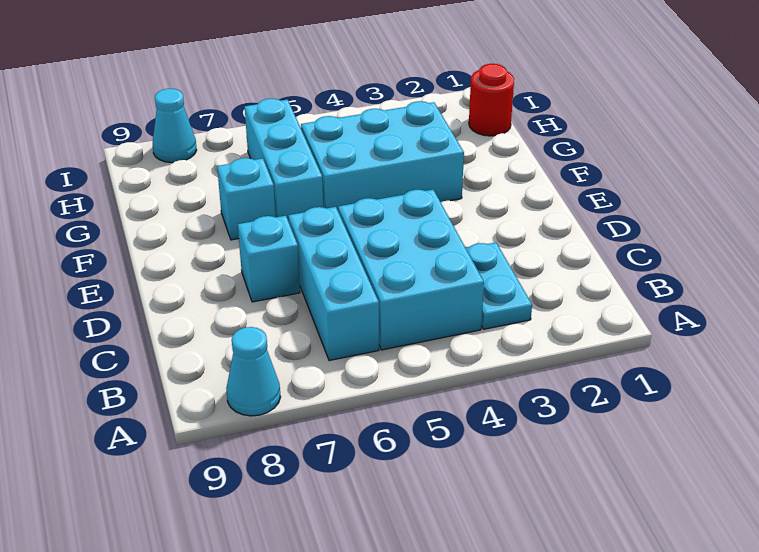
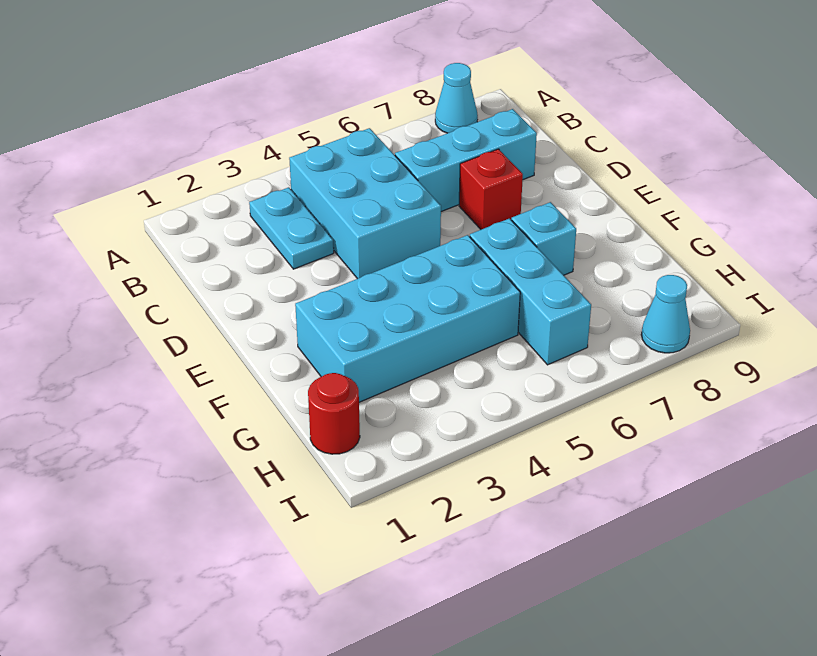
cyan 1x3 brick [288,207,379,361] -> cyan 1x3 brick turned to [395,109,537,212]
cyan 1x1 brick [238,216,300,302] -> red 1x1 brick [459,149,523,230]
cyan 2x3 brick [301,101,464,210] -> cyan 2x4 brick [295,235,520,402]

